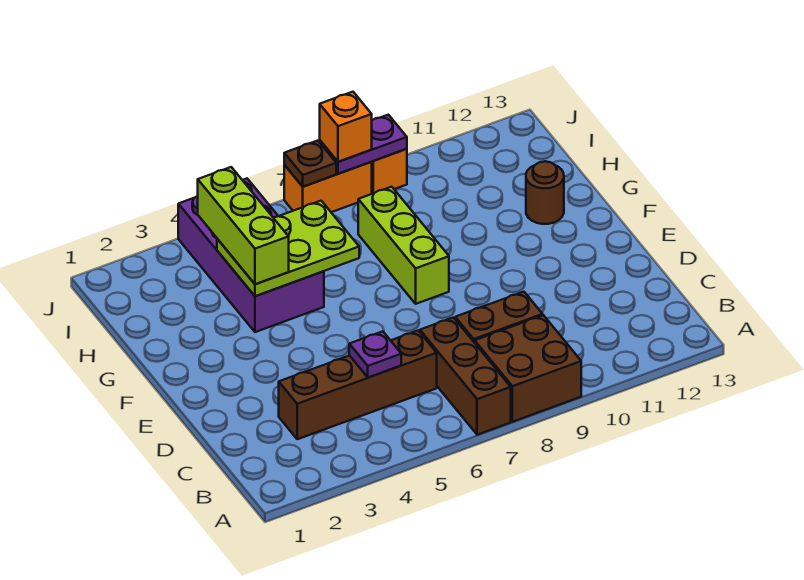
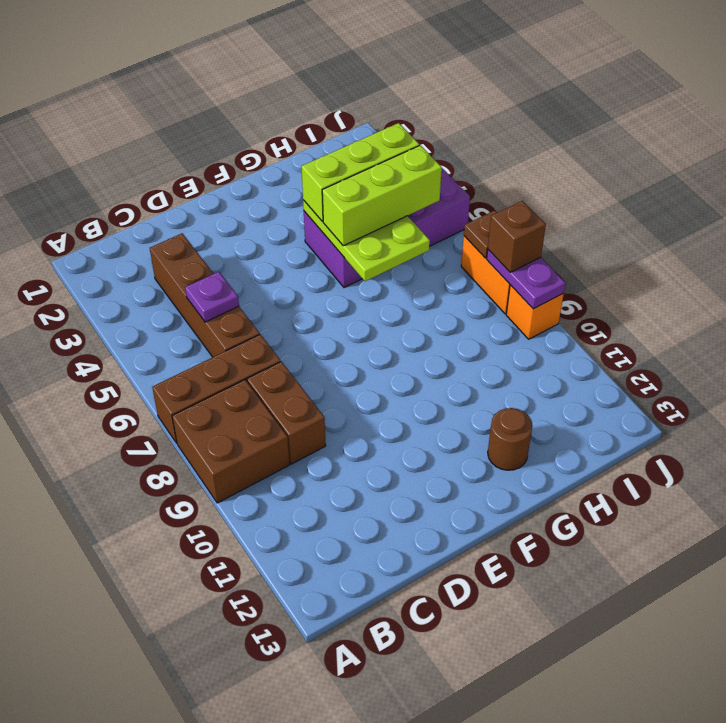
lime 1x3 brick [358,187,449,304] -> lime 1x3 brick moved to [322,145,442,246]
orange 1x1 brick [320,92,372,162] -> brown 1x1 brick [488,201,546,272]

